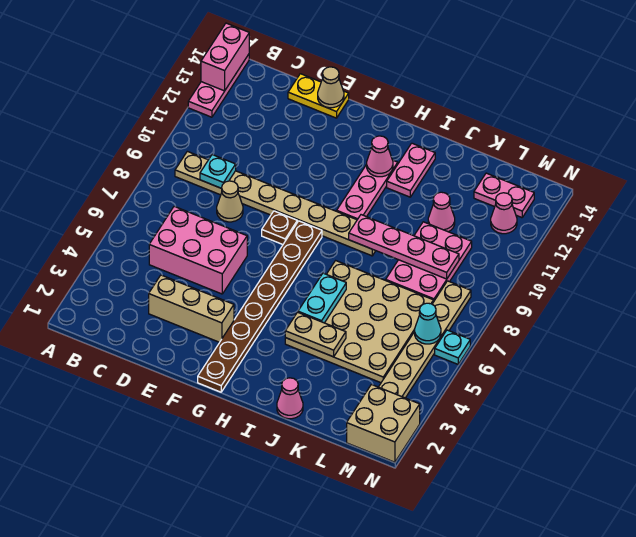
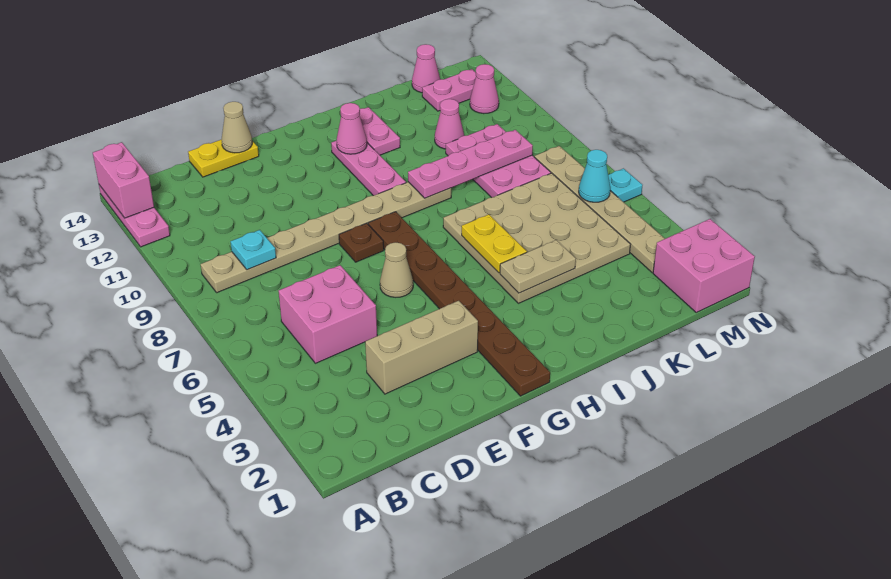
pink 2x3 brick [149,206,247,294] -> pink 2x2 brick [279,265,377,363]
tan 1x1 cone [217,181,243,222] -> tan 1x1 cone moved to [380,242,413,297]
cyan 1x2 plate [298,273,346,323] -> yellow 1x2 plate [462,214,527,273]
pink 1x1 cone [277,378,303,419] -> pink 1x1 cone moved to [412,44,440,93]
tan 2x2 brick [347,385,420,462] -> pink 2x2 brick [653,219,755,312]

